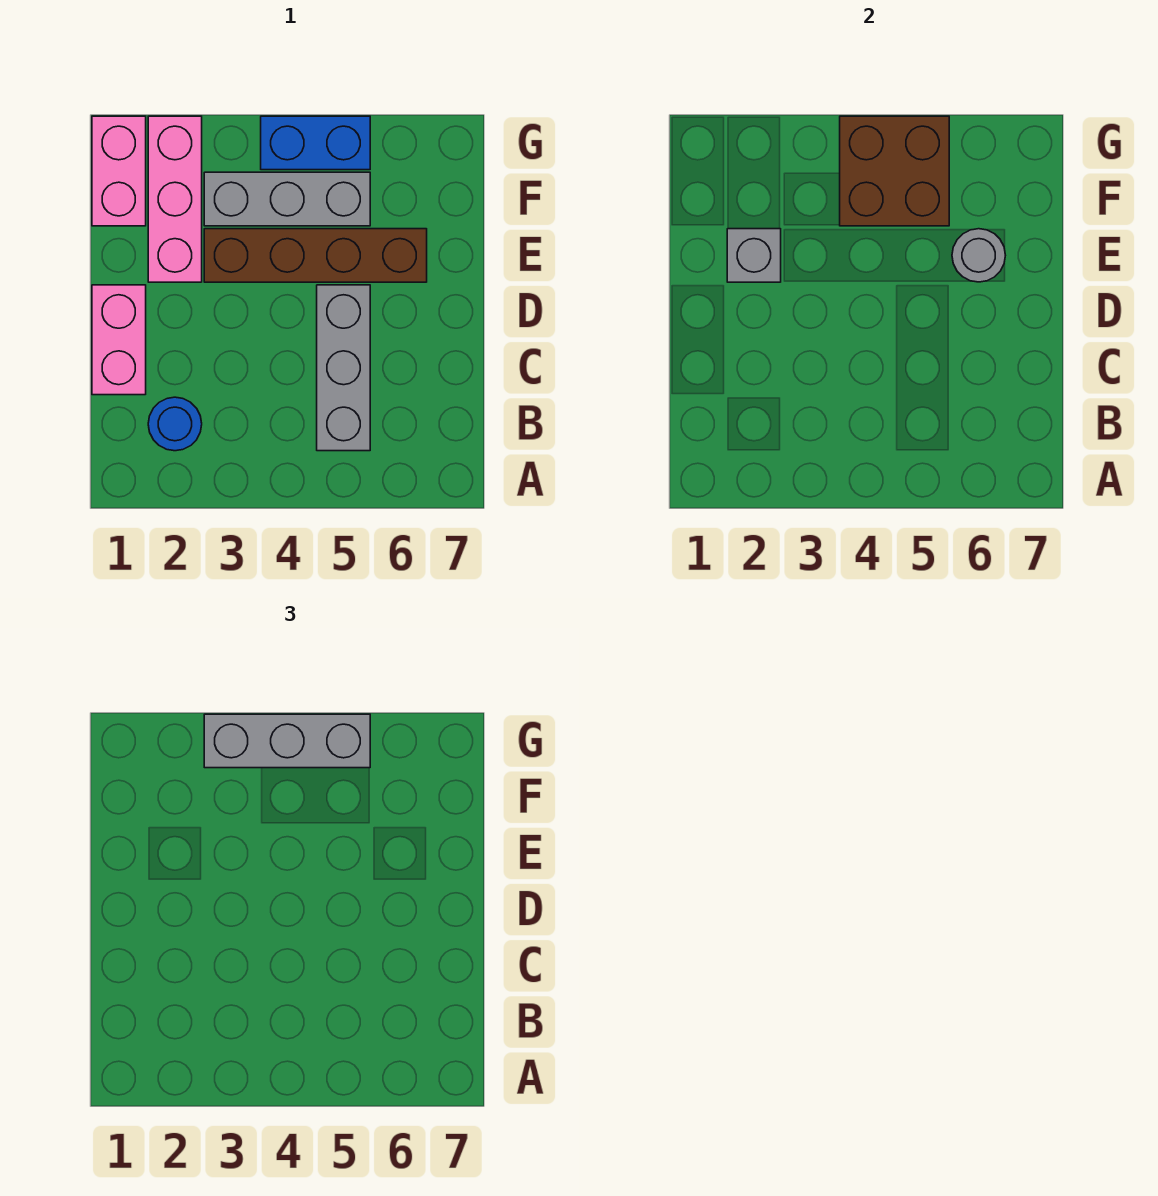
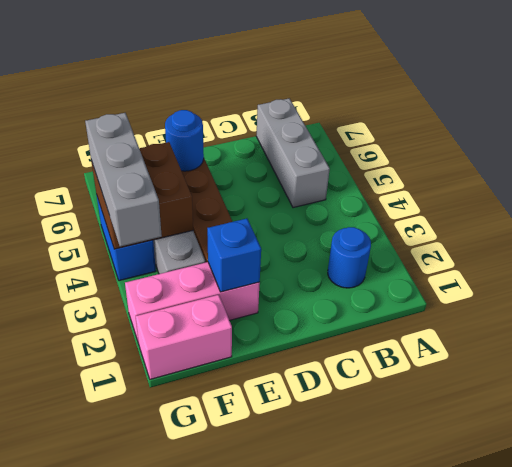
grey 1x3 brick [317,285,370,451] -> grey 1x3 brick turned to [256,98,330,208]
pink 1x2 brick [92,285,146,395] -> none
grey 1x1 brick [727,229,781,282] -> blue 1x1 brick [207,219,261,292]
grey 1x1 round brick [952,229,1005,282] -> blue 1x1 round brick [165,110,204,171]

